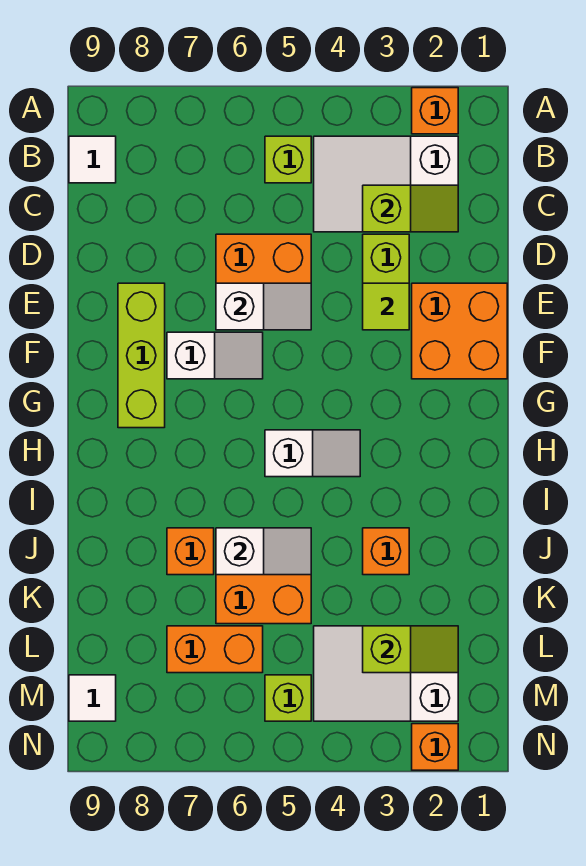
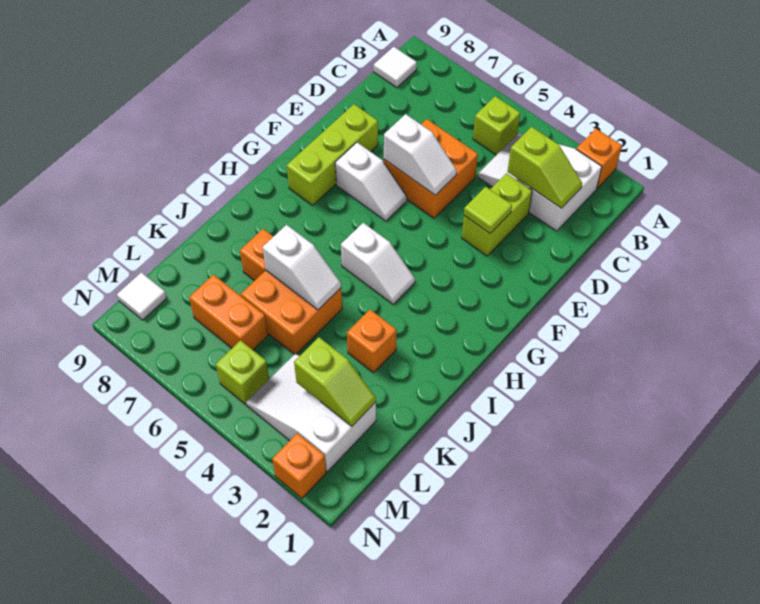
orange 2x2 brick [412,283,507,379] -> none

